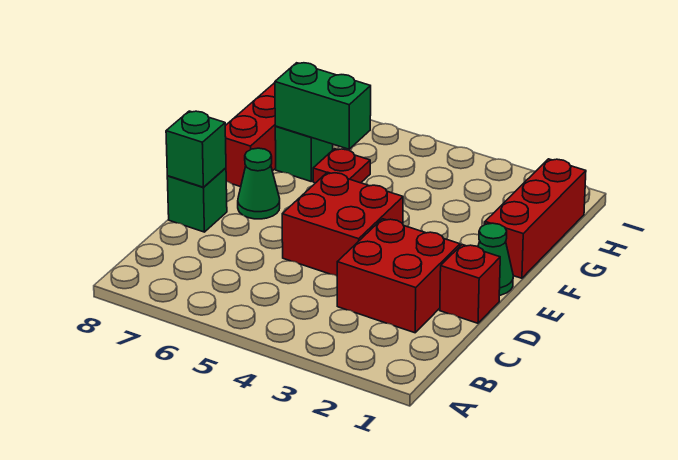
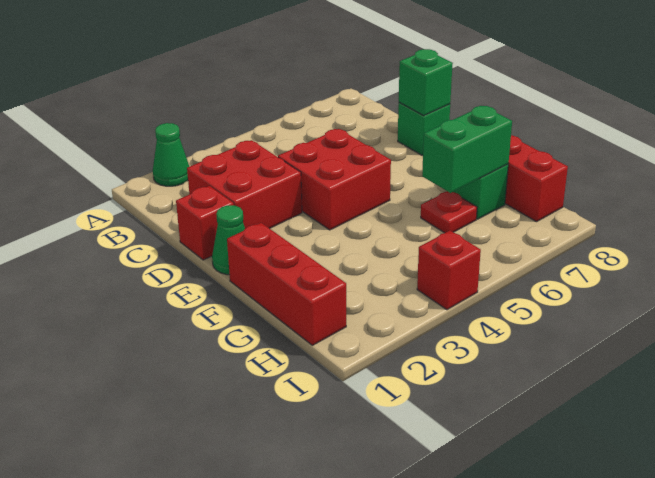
green 1x1 cone [238,148,280,219] -> green 1x1 cone moved to [153,123,189,186]
none -> red 1x1 brick [417,231,481,310]

